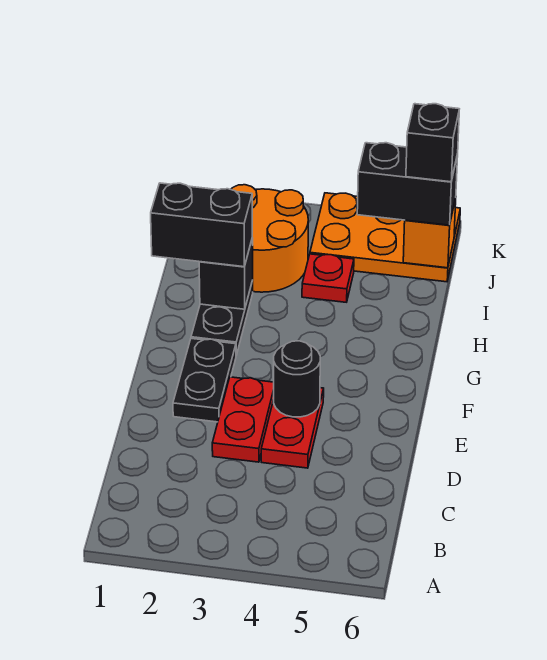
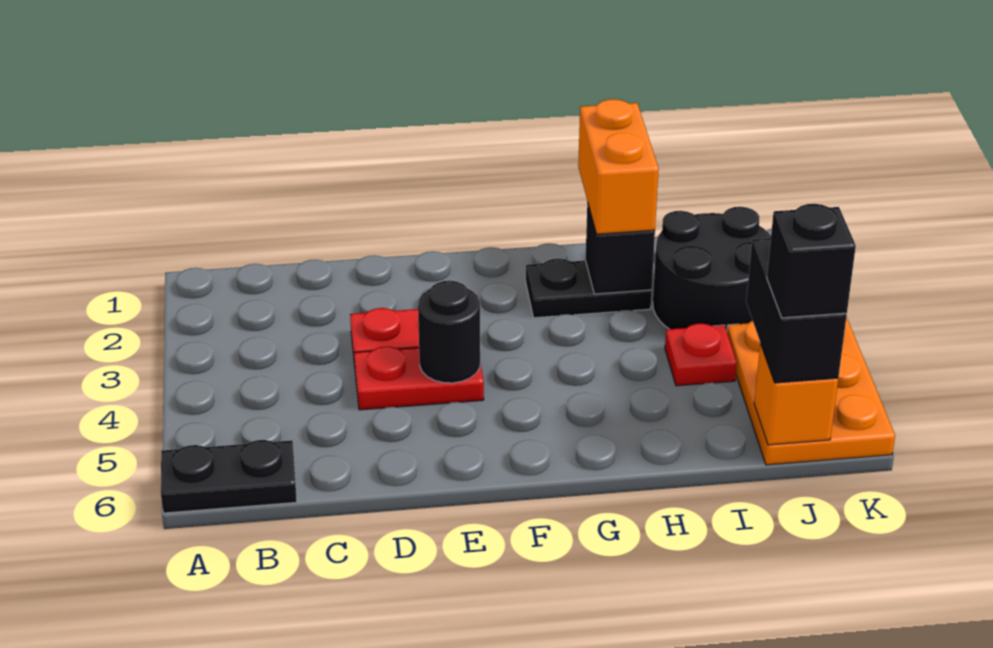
black 1x2 plate [173,338,236,422] -> black 1x2 plate moved to [161,440,297,513]
black 1x2 brick [151,183,252,267] -> orange 1x2 brick [578,99,659,234]
orange 2x2 round brick [231,185,308,292] -> black 2x2 round brick [653,207,771,331]

